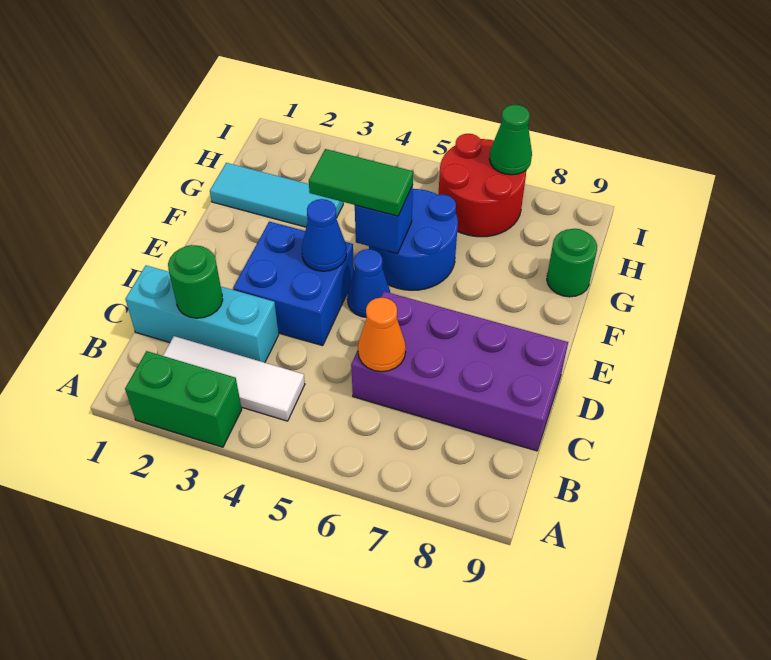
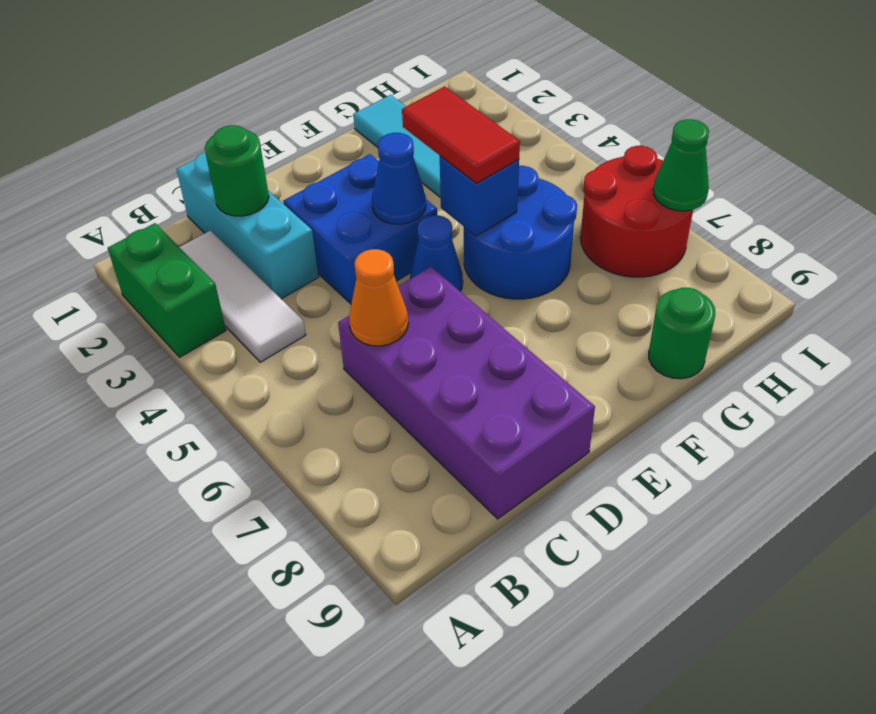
green 1x2 tile [309,149,413,216] -> red 1x2 tile [402,86,520,183]

